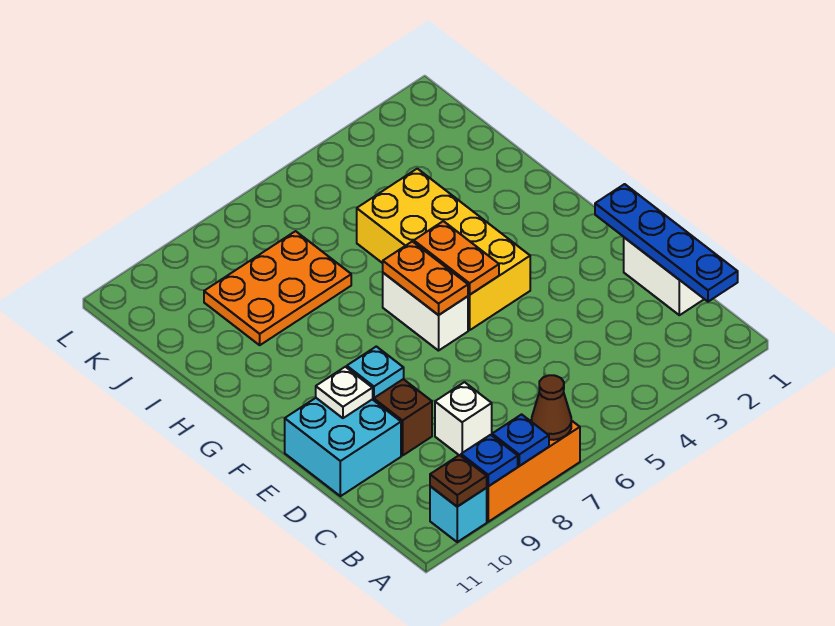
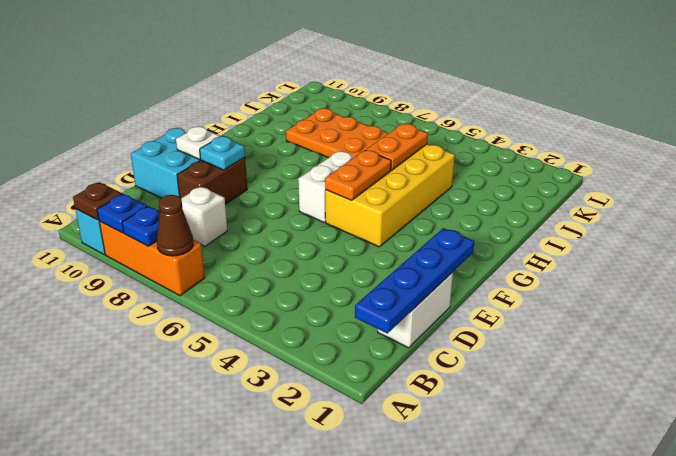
orange 1x2 plate [383,241,468,315] -> orange 1x2 plate moved to [366,124,428,170]

